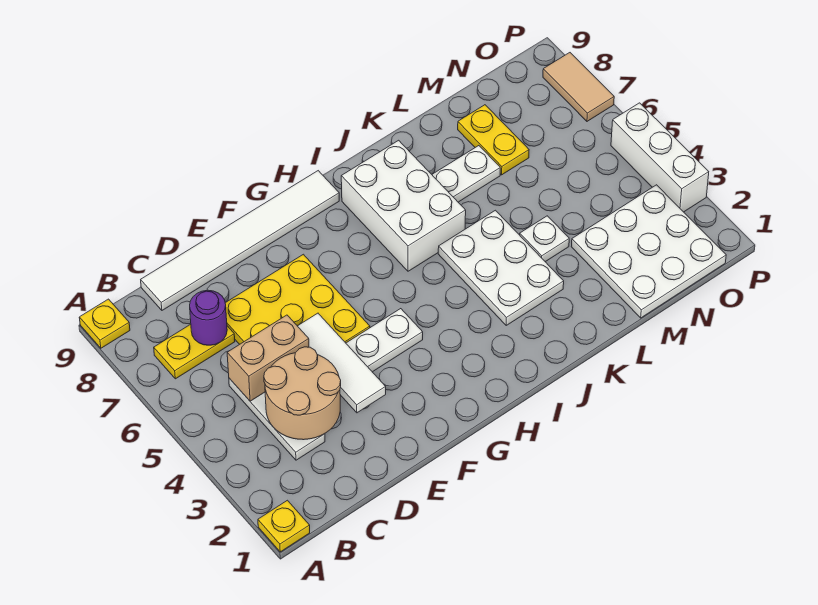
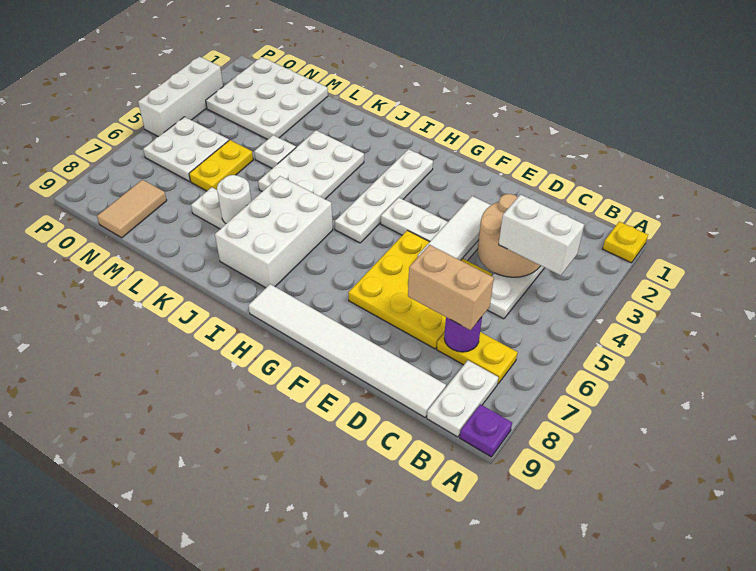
yellow 1x1 plate [79,299,130,348] -> purple 1x1 plate [460,404,512,457]
none -> white 1x2 brick [499,195,584,275]
none -> white 1x2 plate [427,360,498,437]
tan 1x2 brick [227,315,309,401] -> tan 1x2 brick moved to [408,245,494,330]
none -> white 1x4 plate [335,149,433,243]
none -> white 1x1 round brick [217,175,251,224]
yellow 1x2 plate [458,105,529,175] -> yellow 1x2 plate moved to [189,140,253,191]
none -> white 2x2 plate [143,117,229,182]
tan 1x2 tile [543,53,614,121] -> tan 1x2 tile moved to [97,180,167,238]

